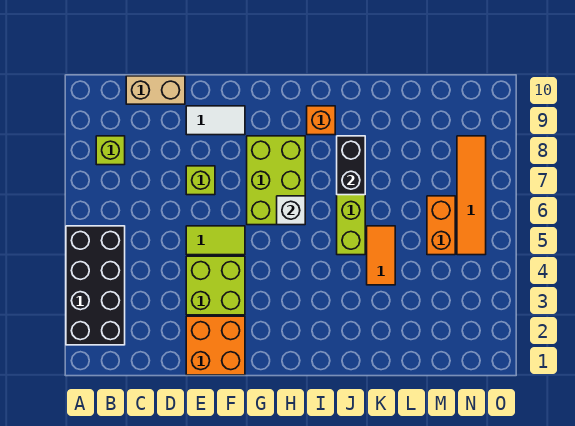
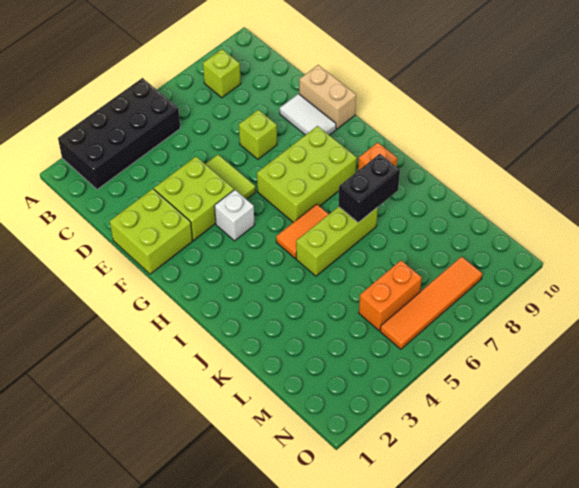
tan 1x2 brick [126,76,185,104] -> tan 1x2 brick moved to [299,65,356,129]
orange 2x2 brick [186,316,245,375] -> lime 2x2 brick [110,189,193,274]
white 1x1 brick [277,196,305,225] -> white 1x1 brick moved to [214,190,255,241]
orange 1x2 tile [367,226,395,285] -> orange 1x2 tile moved to [276,204,329,259]

